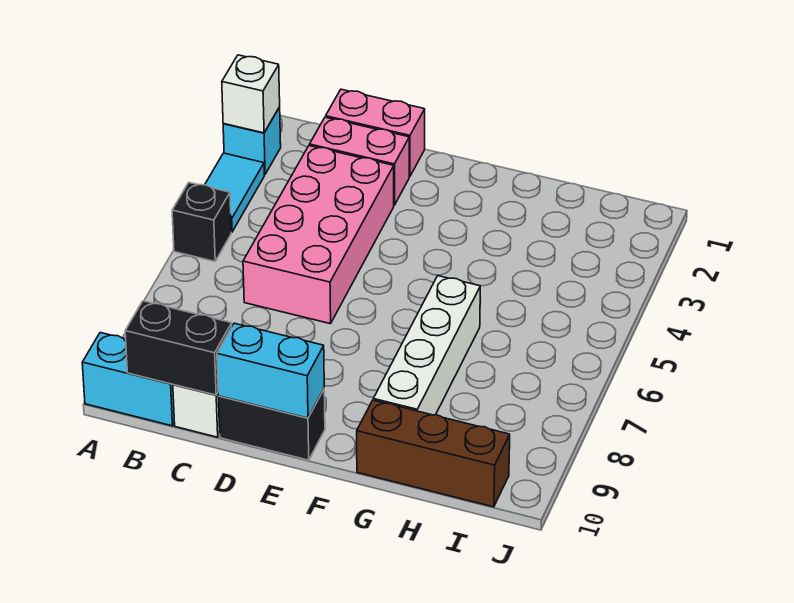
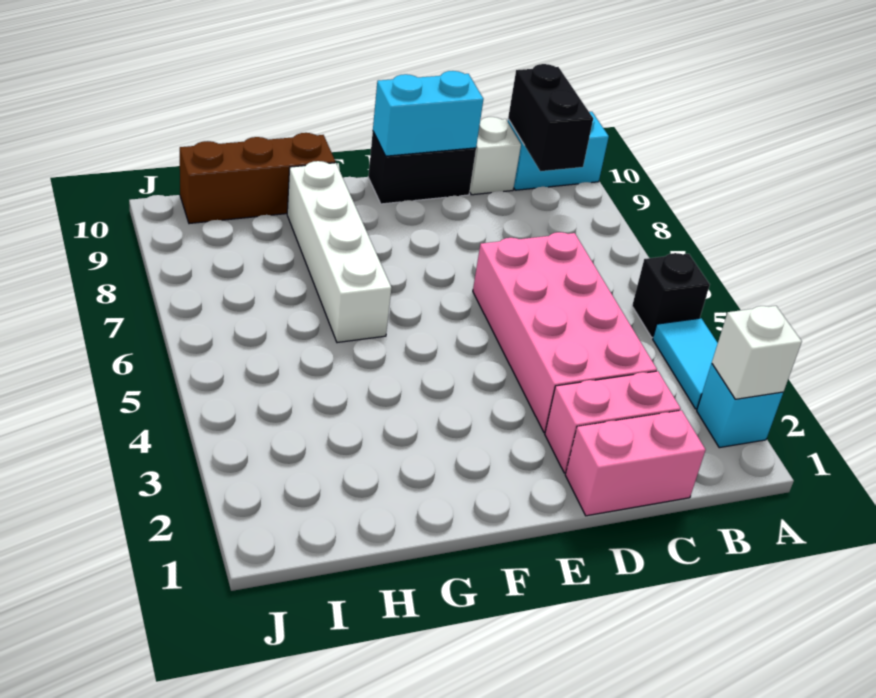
black 1x2 brick [125,301,232,395] -> black 1x2 brick turned to [508,64,593,171]

